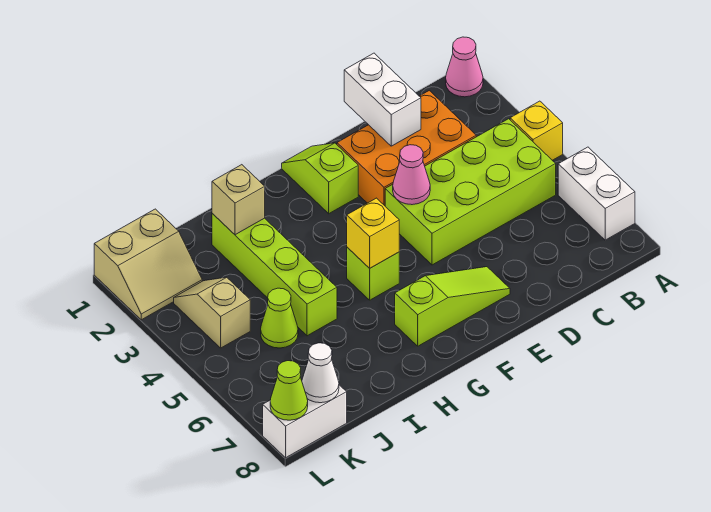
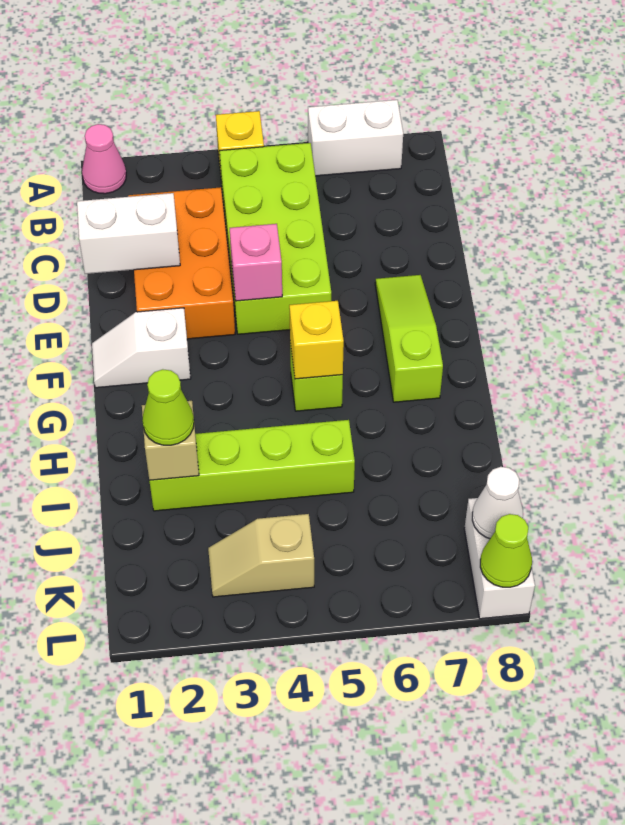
pink 1x1 cone [393,145,430,205] -> pink 1x1 brick [230,224,282,301]
lime 1x2 slope [282,143,358,214] -> white 1x2 slope [92,308,191,388]
lime 1x1 cone [261,288,298,348] -> lime 1x1 cone moved to [142,369,194,445]
tan 2x2 slope [94,209,202,320] -> none

